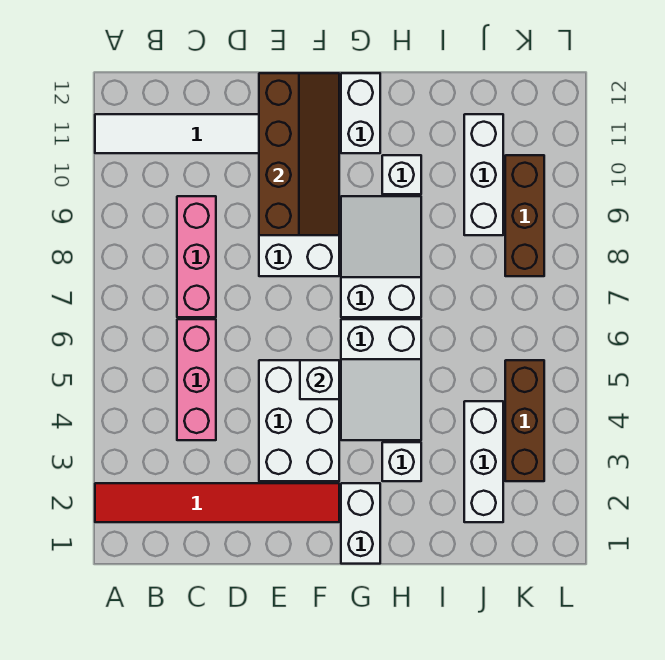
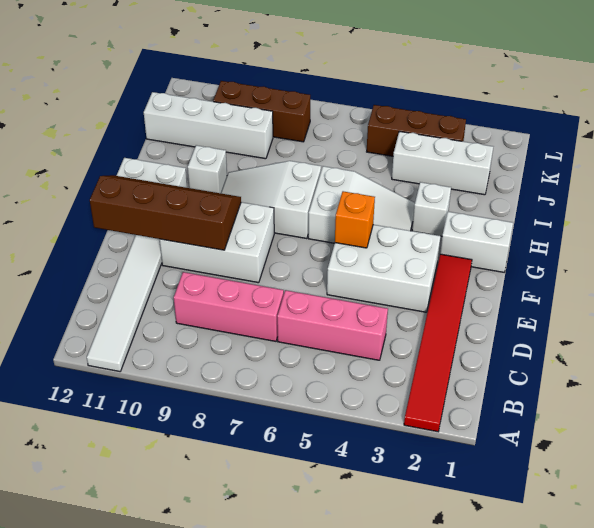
white 1x1 brick [300,360,339,399] -> orange 1x1 brick [335,191,375,248]
white 1x3 brick [464,114,503,235] -> white 1x4 brick [144,92,273,159]

